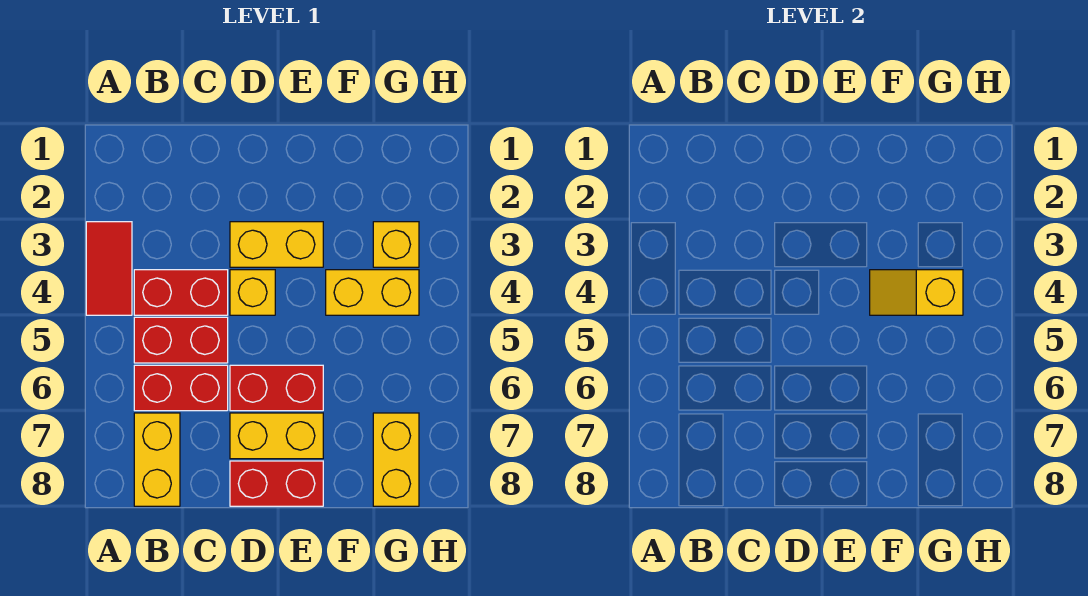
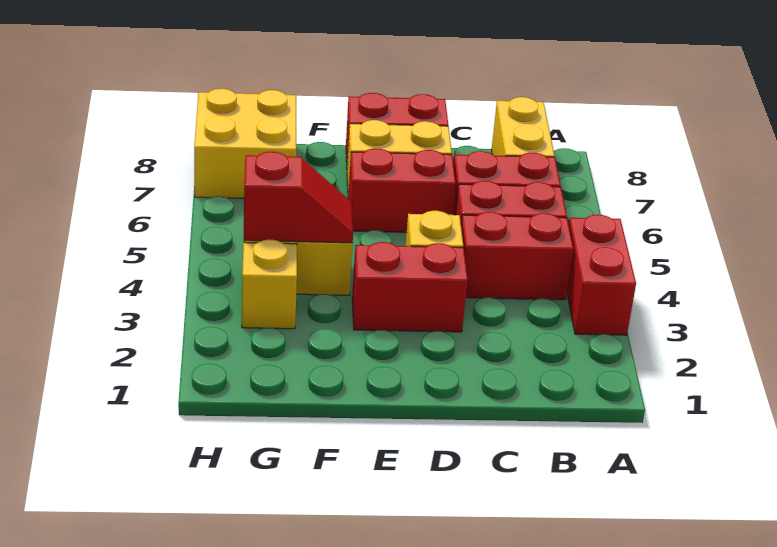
red 1x2 tile [86,222,132,315] -> red 1x2 brick [567,215,636,335]
yellow 1x2 brick [230,222,323,267] -> red 1x2 brick [352,242,468,332]
yellow 1x2 slope [870,270,963,315] -> red 1x2 slope [244,152,353,243]
yellow 1x2 brick [373,413,419,506] -> yellow 2x2 brick [194,89,296,198]

